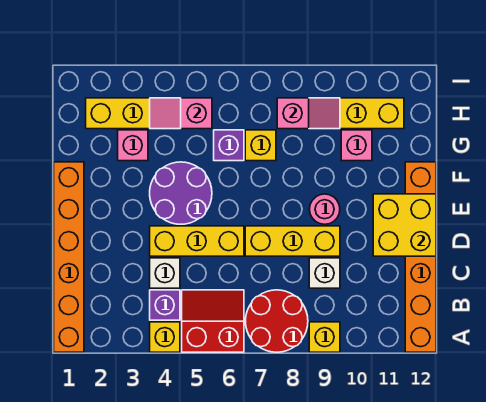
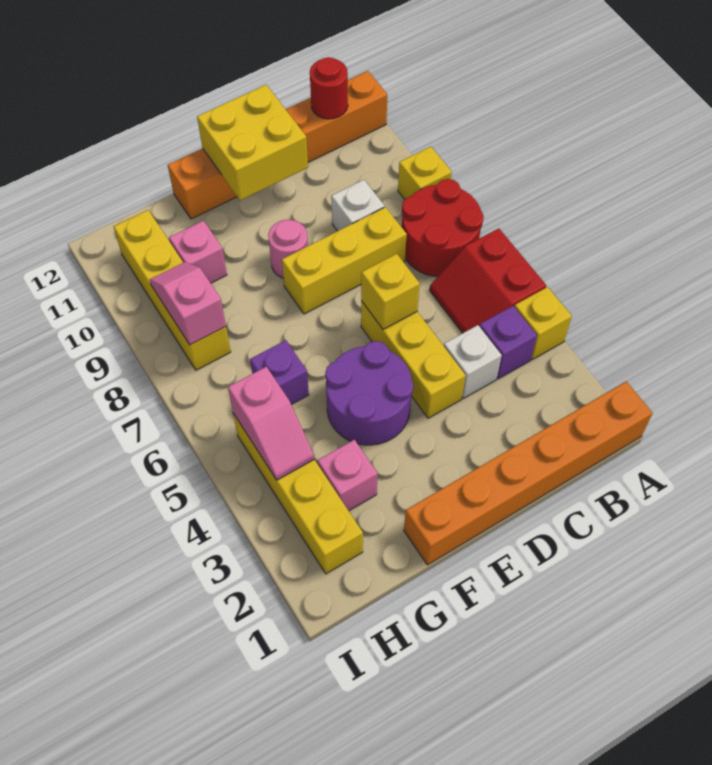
none -> red 1x1 round brick [310,57,348,119]
yellow 1x3 brick [245,226,340,256] -> yellow 1x3 brick turned to [282,207,407,314]
yellow 1x1 brick [245,130,276,161] -> yellow 1x1 brick moved to [361,254,420,329]

